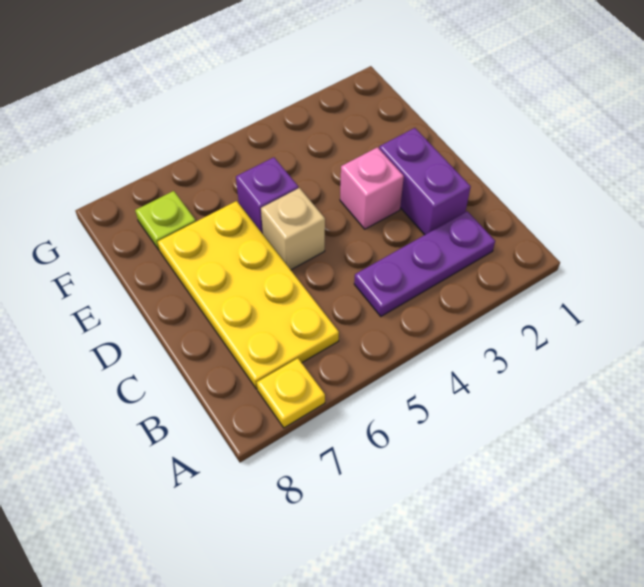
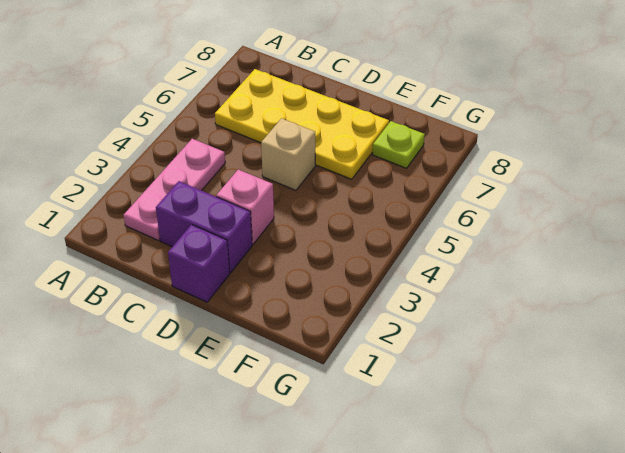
yellow 1x1 plate [257,358,325,428] -> none
purple 1x3 plate [354,211,495,316] -> pink 1x3 plate [124,139,225,240]
purple 1x1 brick [236,157,298,234] -> purple 1x1 brick moved to [168,225,230,302]

